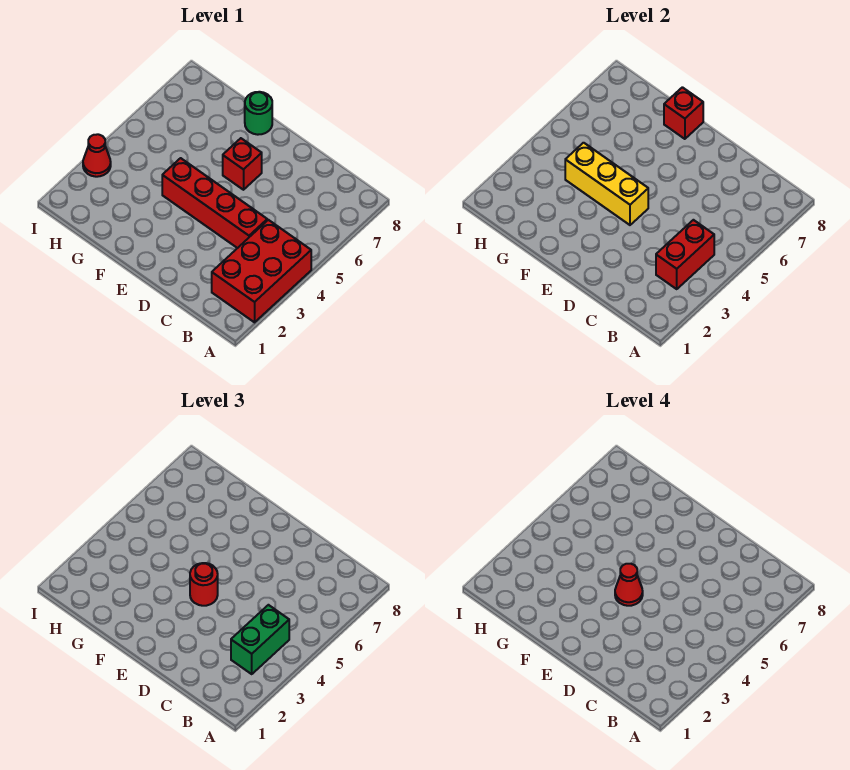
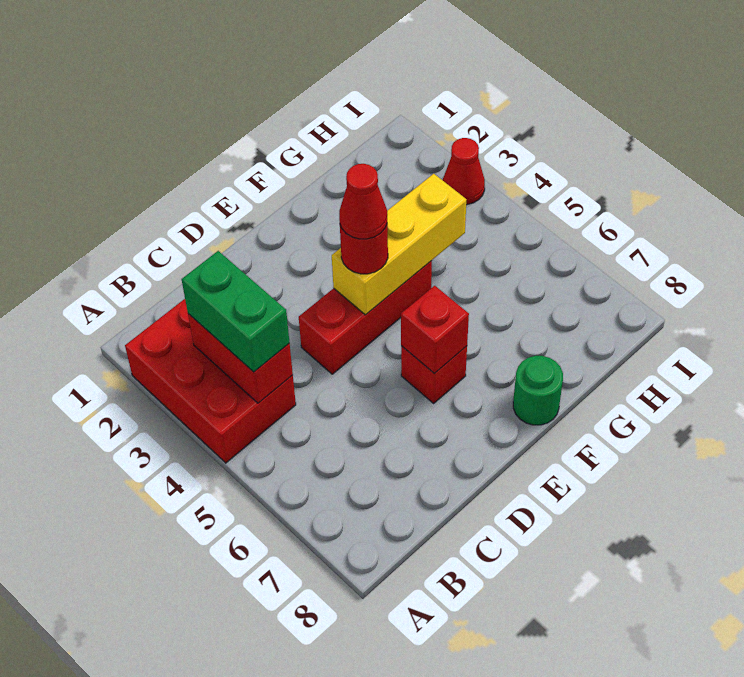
red 1x4 brick [162,158,267,248] -> red 1x3 brick [299,261,432,374]
red 1x1 brick [664,87,703,139] -> red 1x1 brick moved to [401,286,469,374]

